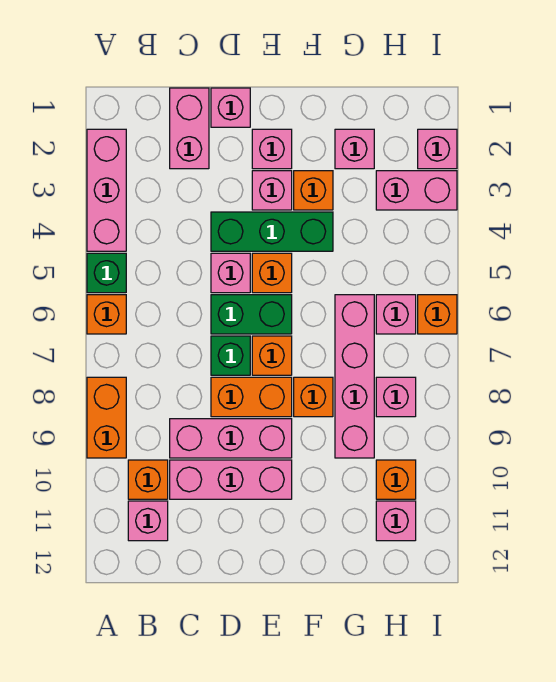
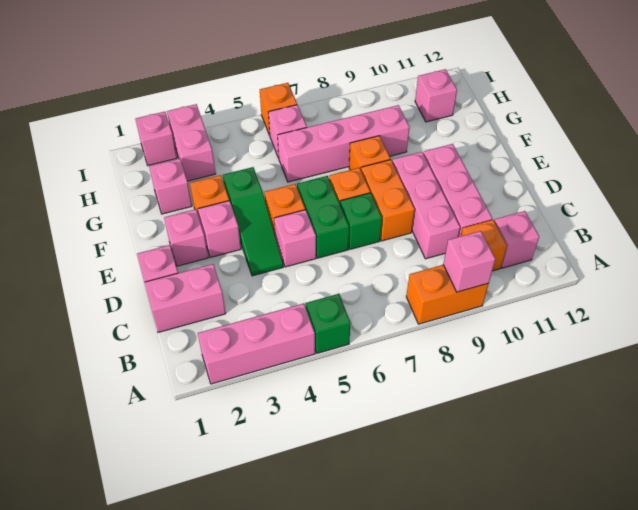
orange 1x1 brick [87,295,126,334] -> none
green 1x3 brick [211,212,333,251] -> green 1x3 slope [223,167,283,276]
pink 1x1 brick [376,377,416,417] -> pink 1x1 brick moved to [443,231,495,292]
orange 1x1 brick [376,460,416,499] -> none

